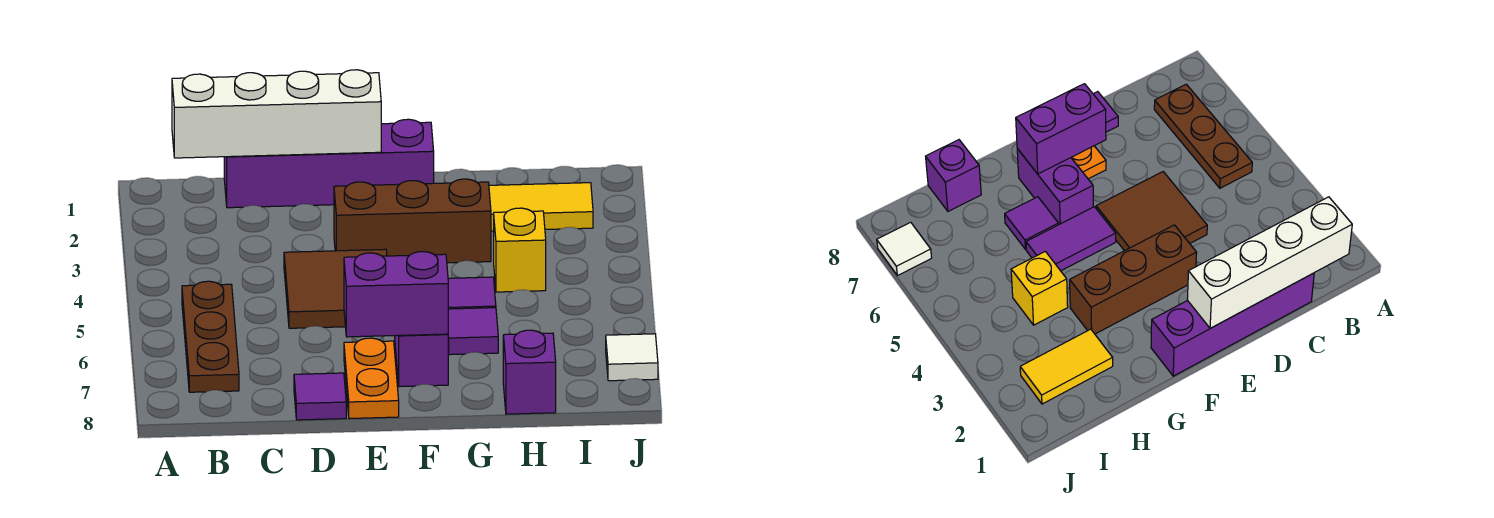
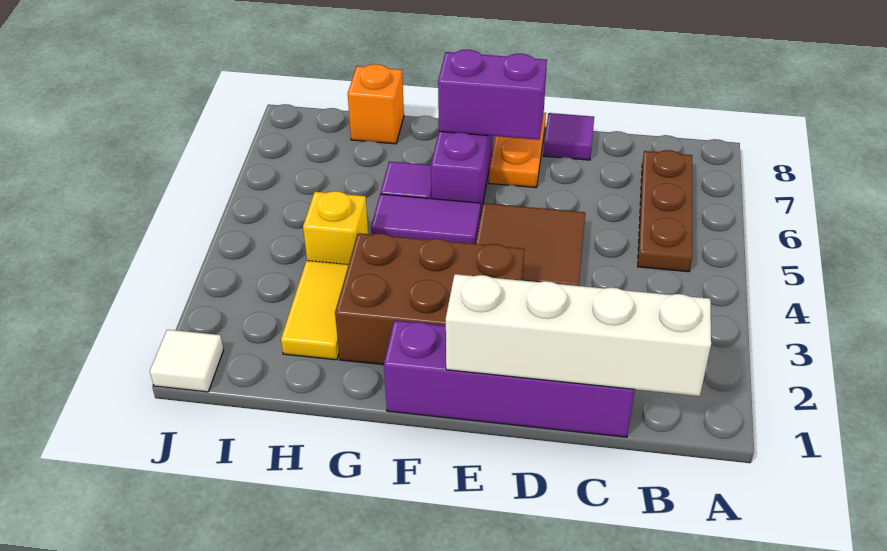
brown 1x3 brick [334,179,491,263] -> brown 2x3 brick [335,233,524,365]
yellow 1x2 tile [489,183,593,231] -> yellow 1x2 tile turned to [281,261,348,360]
purple 1x1 brick [503,330,556,414] -> orange 1x1 brick [348,64,404,144]
white 1x1 tile [606,334,658,381] -> white 1x1 tile moved to [150,330,224,392]

